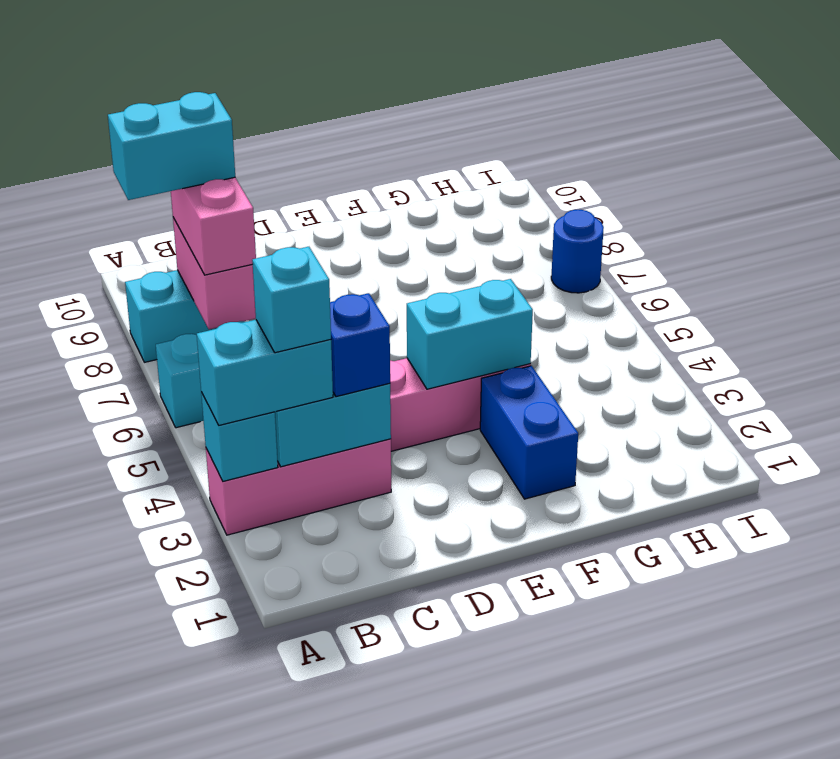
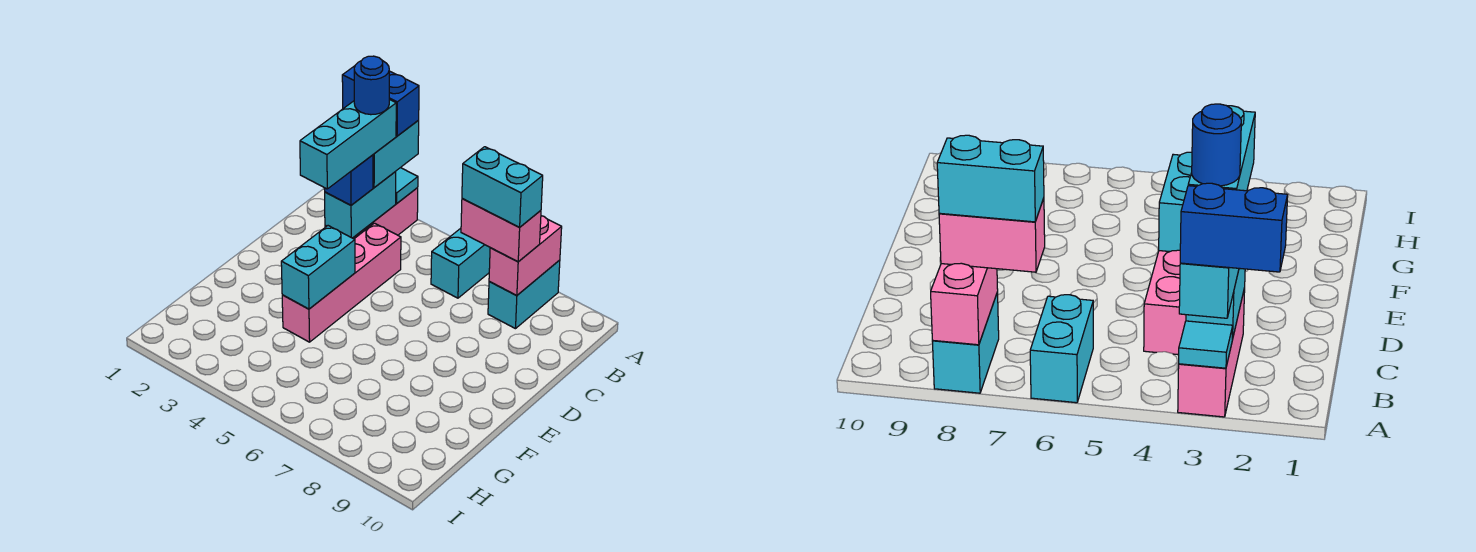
cyan 1x1 brick [201,392,278,481] -> cyan 1x1 tile [395,168,418,203]
cyan 1x2 brick [108,92,235,200] -> cyan 1x2 brick turned to [462,147,543,227]
cyan 1x1 brick [252,247,331,353] -> cyan 1x3 brick [300,99,396,189]
pink 1x2 brick [173,218,256,329] -> pink 1x2 brick turned to [489,216,562,296]
blue 1x2 brick [480,366,578,499] -> blue 1x2 brick moved to [342,66,419,136]
blue 1x1 round brick [551,210,604,293] -> blue 1x1 round brick moved to [354,56,389,115]

